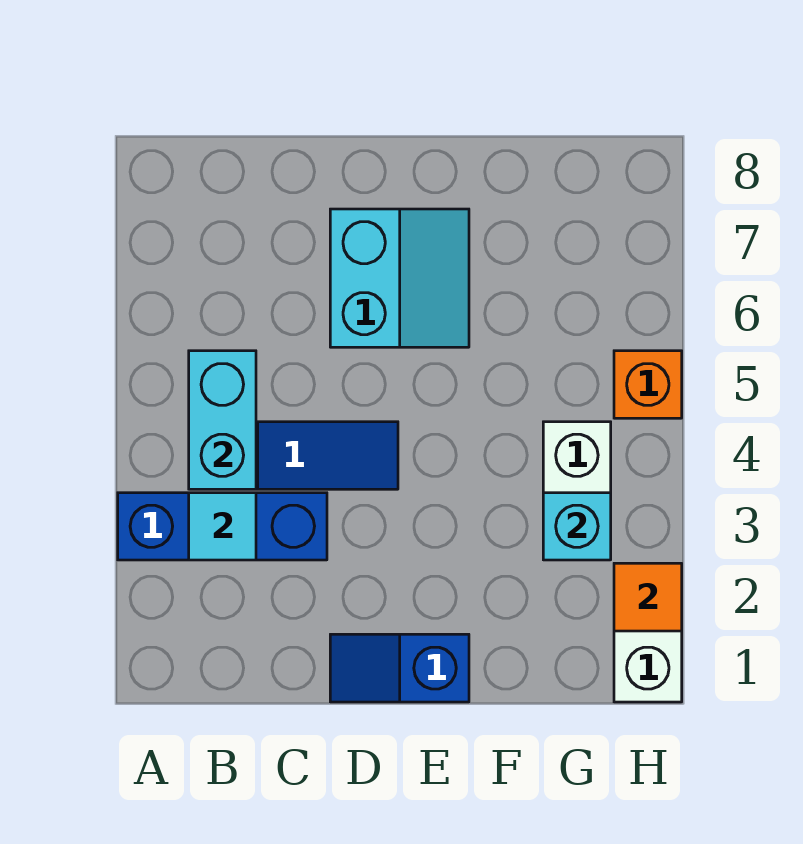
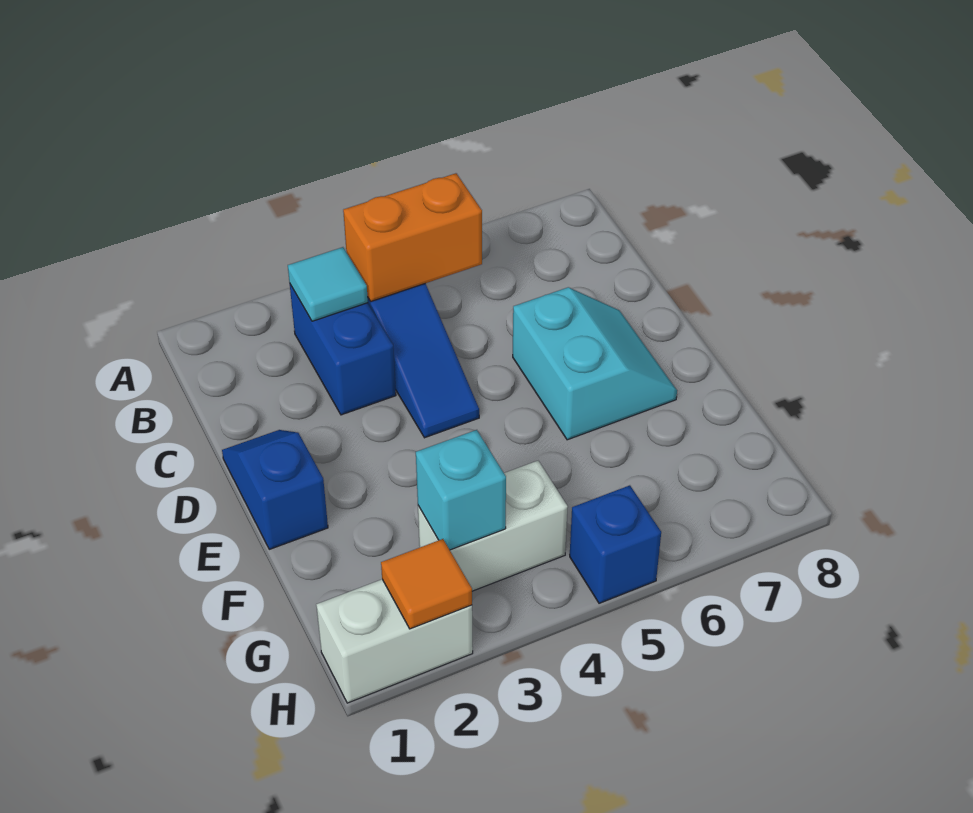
blue 1x3 brick [118,493,327,560] -> blue 1x2 brick [290,285,396,415]
cyan 1x2 brick [189,351,256,489] -> orange 1x2 brick [343,173,482,301]
cyan 2x2 slope [330,209,469,347] -> cyan 2x2 slope turned to [513,287,677,440]
orange 1x1 brick [614,351,682,418] -> blue 1x1 brick [570,485,661,603]

